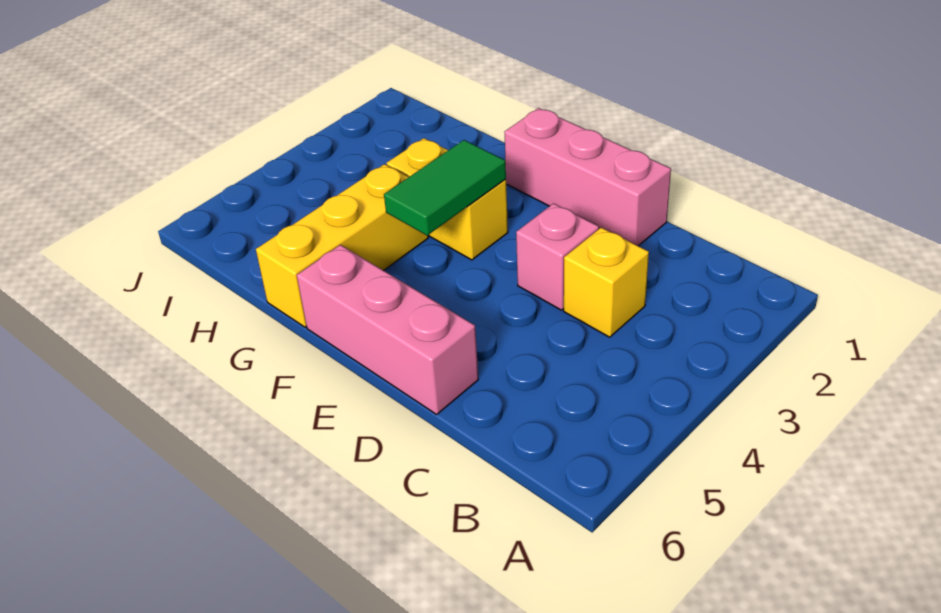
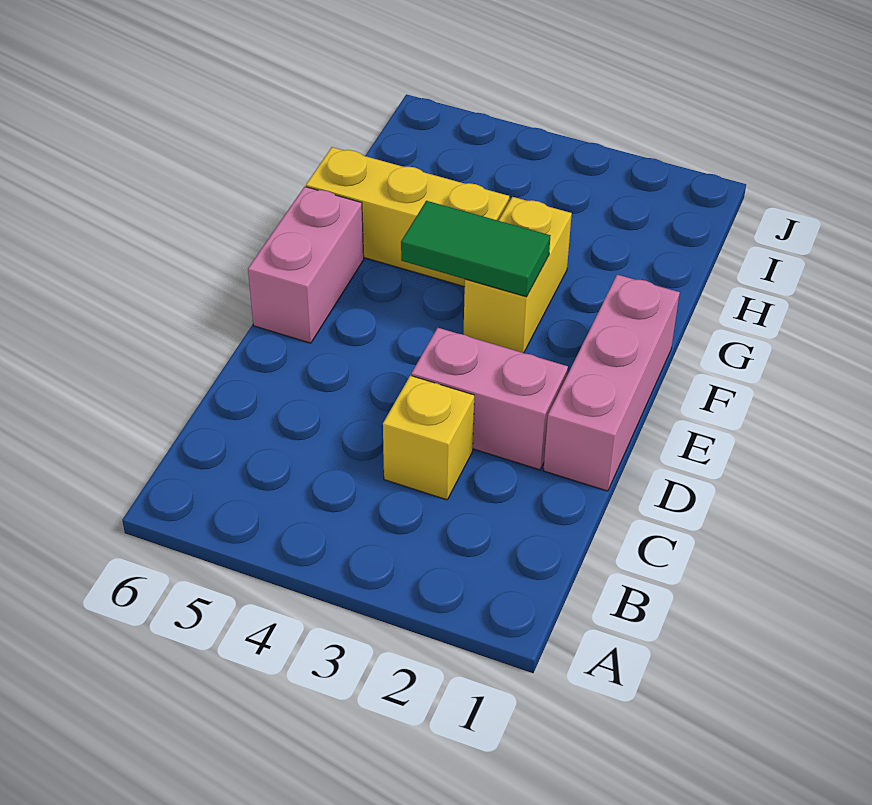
pink 1x1 brick [516,203,599,310] -> pink 1x2 brick [412,328,568,470]
pink 1x3 brick [297,245,478,414] -> pink 1x2 brick [248,187,364,343]

